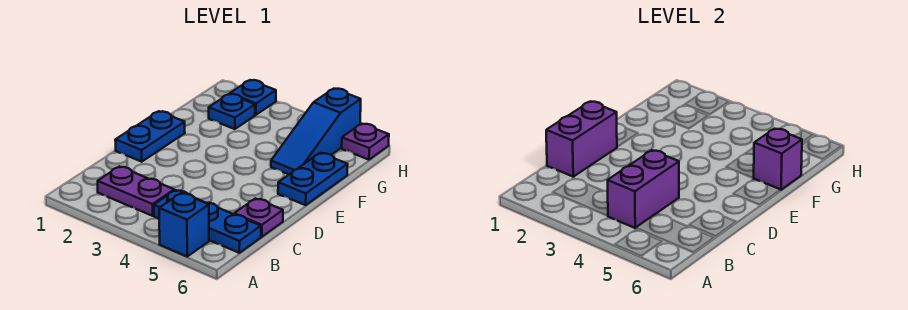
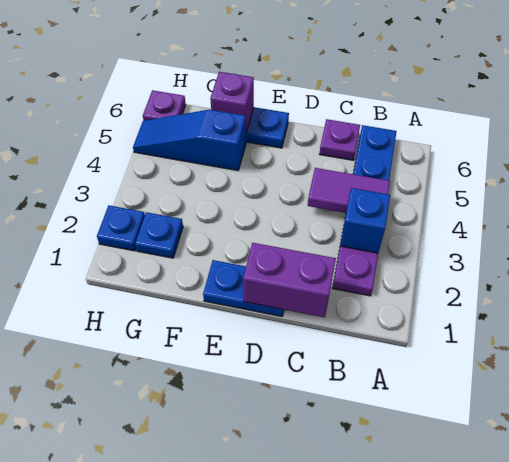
blue 1x1 brick [159,193,209,256] -> blue 1x1 brick moved to [340,188,390,253]
purple 1x2 brick [608,150,679,228] -> purple 1x2 tile [308,168,390,213]
blue 1x3 slope [271,89,361,174] -> blue 1x3 slope turned to [133,110,246,171]

